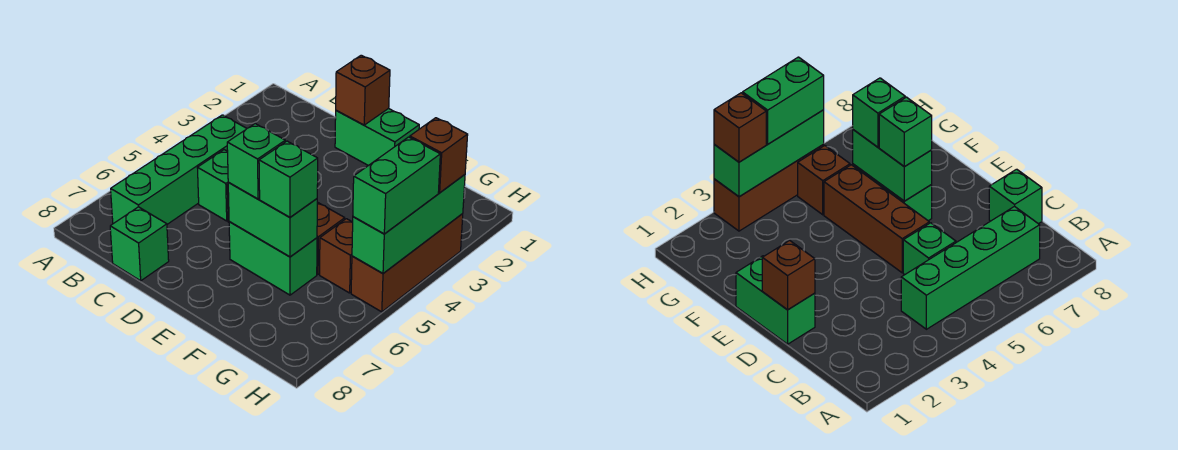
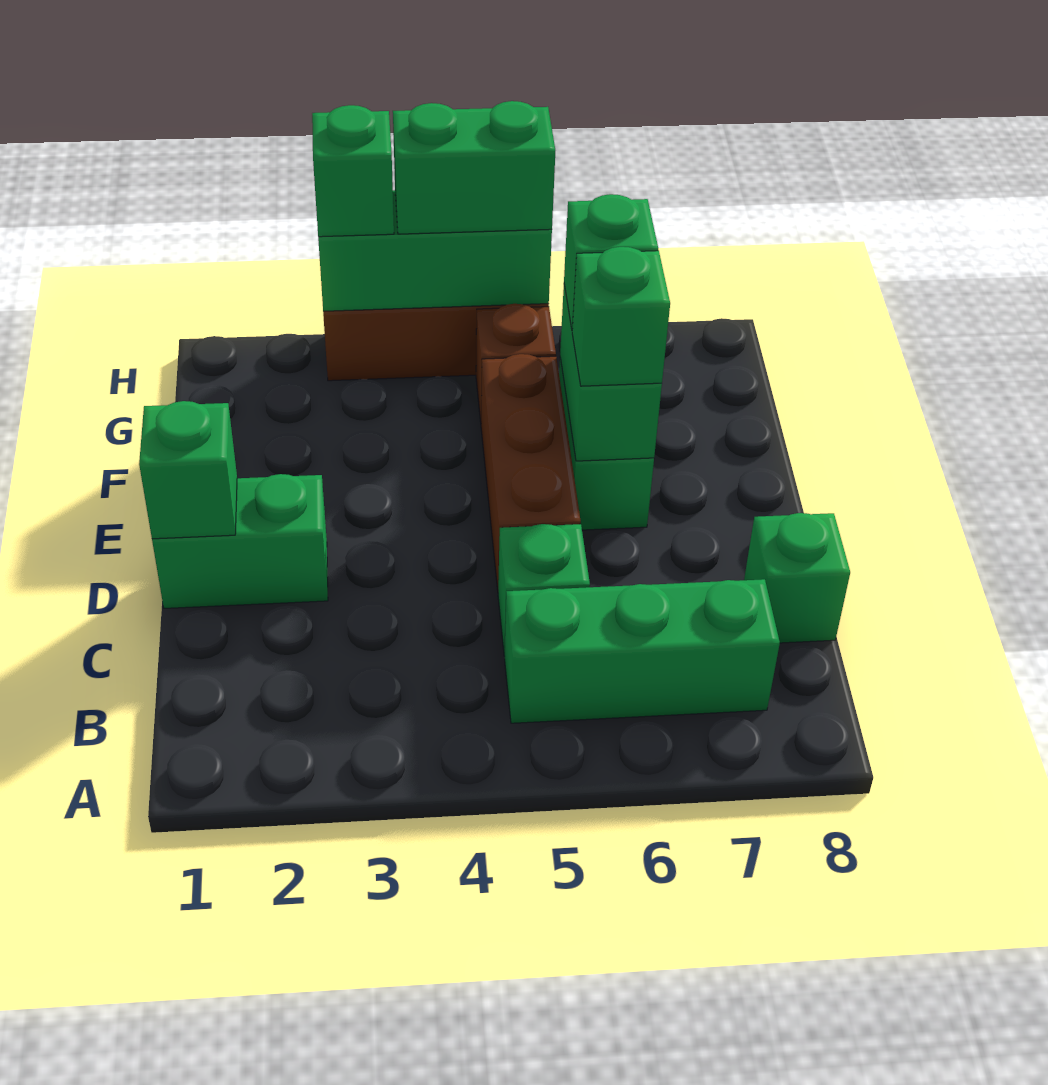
green 1x4 brick [111,115,247,224] -> green 1x3 brick [505,579,780,723]
green 1x2 brick [335,108,419,166] -> green 1x2 brick turned to [152,474,328,608]
brown 1x1 brick [336,55,390,125] -> green 1x1 brick [139,401,237,539]
brown 1x1 brick [410,118,468,193] -> green 1x1 brick [312,105,394,237]

